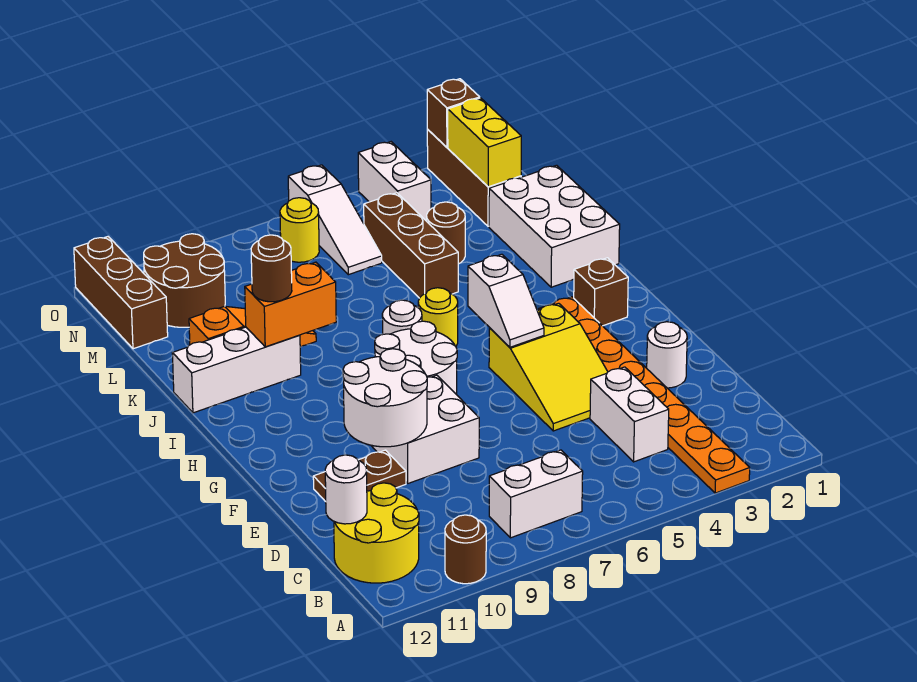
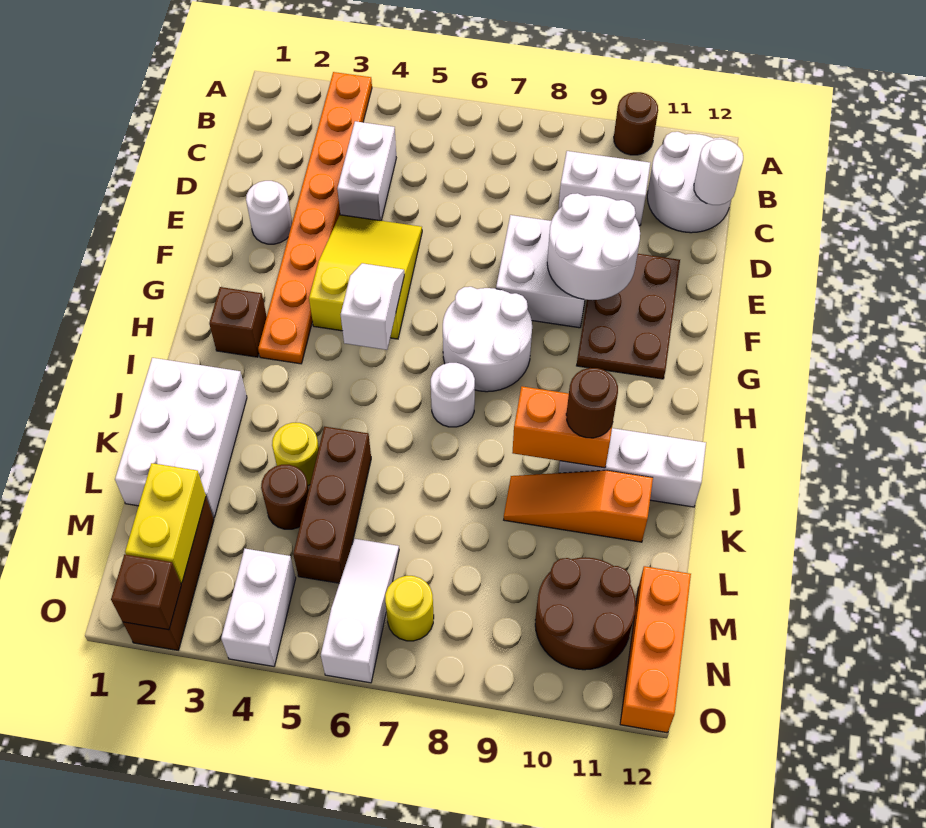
white 1x2 brick [489,450,583,538] -> white 1x2 brick moved to [558,151,650,226]
yellow 2x2 round brick [334,483,419,583] -> white 2x2 round brick [647,132,731,233]
brown 1x2 plate [313,450,406,502] -> brown 2x3 plate [577,254,680,379]
yellow 1x1 round brick [418,288,458,346] -> yellow 1x1 round brick moved to [272,423,319,486]
brown 1x3 brick [74,237,168,349] -> orange 1x3 brick [620,566,691,733]

